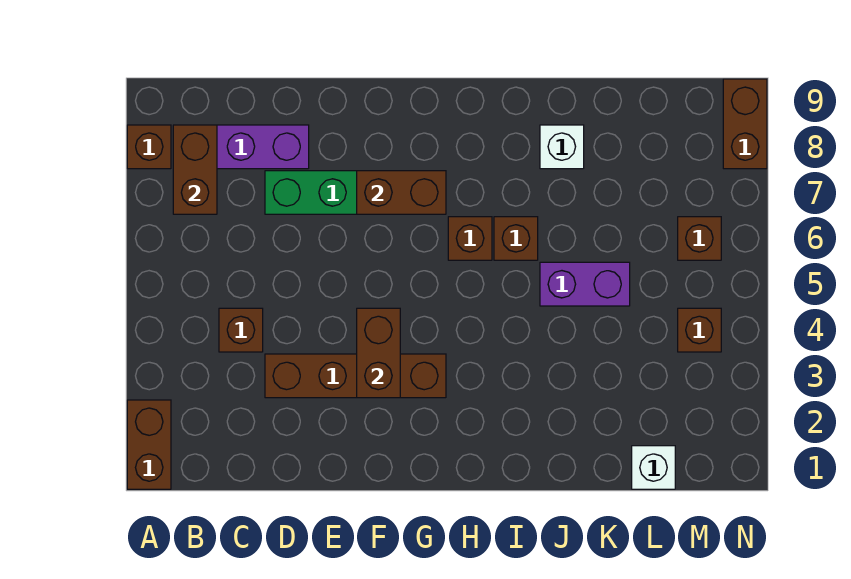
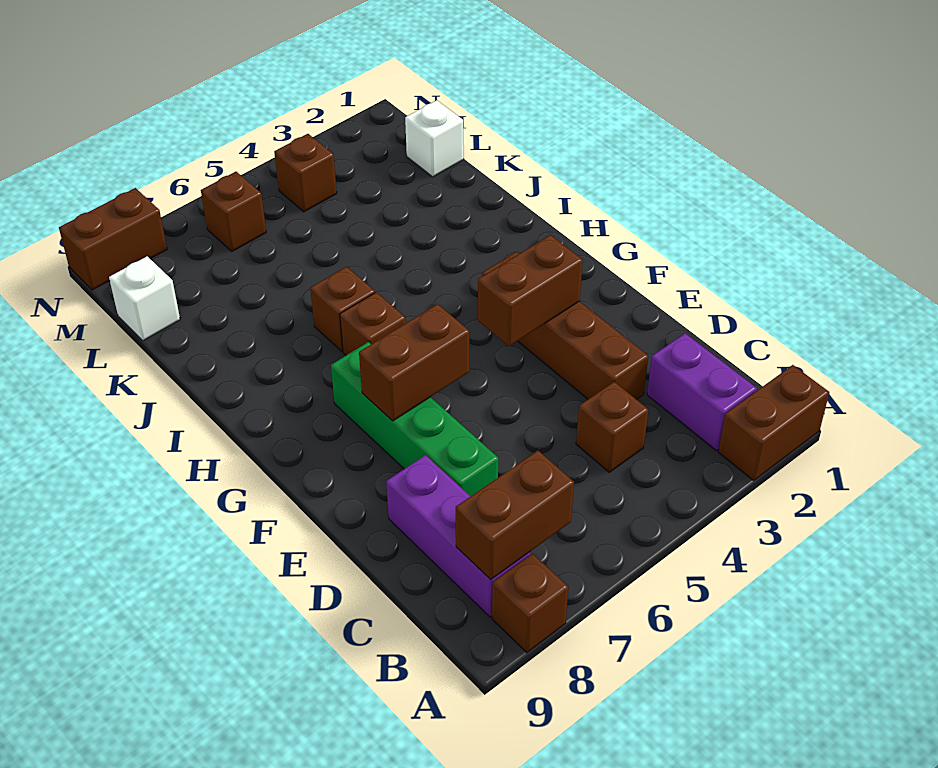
brown 1x2 brick [357,171,446,214] -> brown 1x2 brick turned to [359,304,469,421]
purple 1x2 brick [540,262,630,306] -> purple 1x2 brick moved to [647,333,757,451]
white 1x1 brick [540,125,584,169] -> white 1x1 brick moved to [109,256,180,340]

